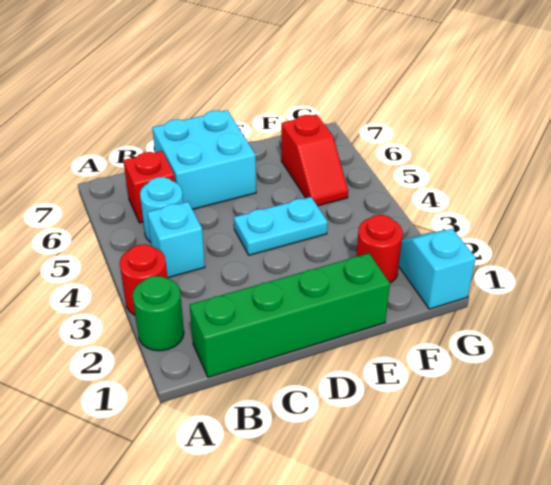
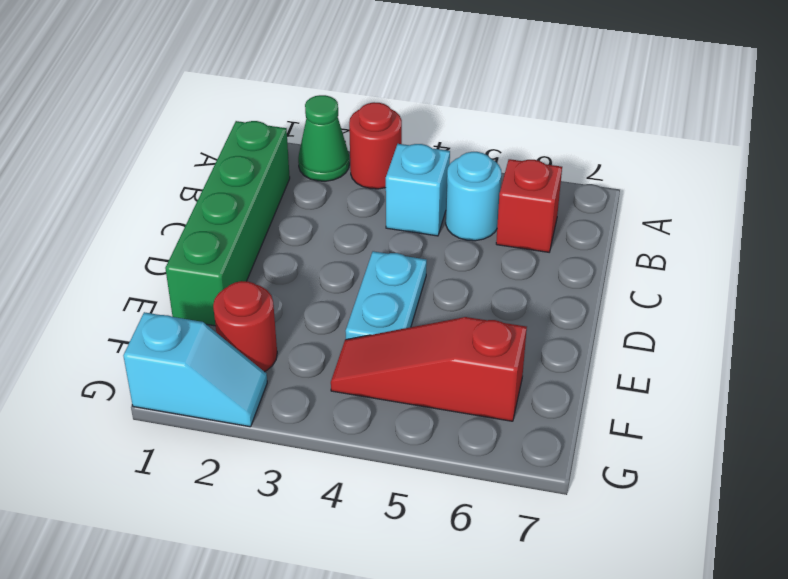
green 1x1 round brick [133,276,184,351] -> green 1x1 cone [298,95,349,181]
cyan 2x2 brick [152,110,256,209] -> none
red 1x2 slope [281,114,348,206] -> red 1x3 slope [331,317,527,421]

